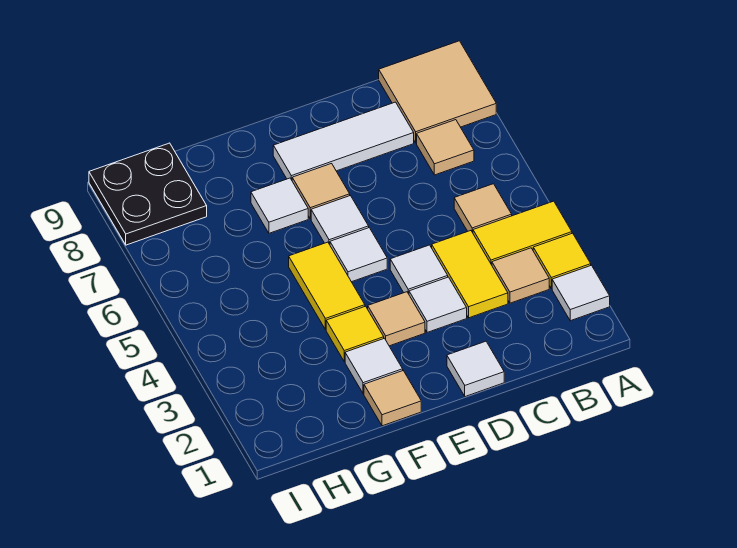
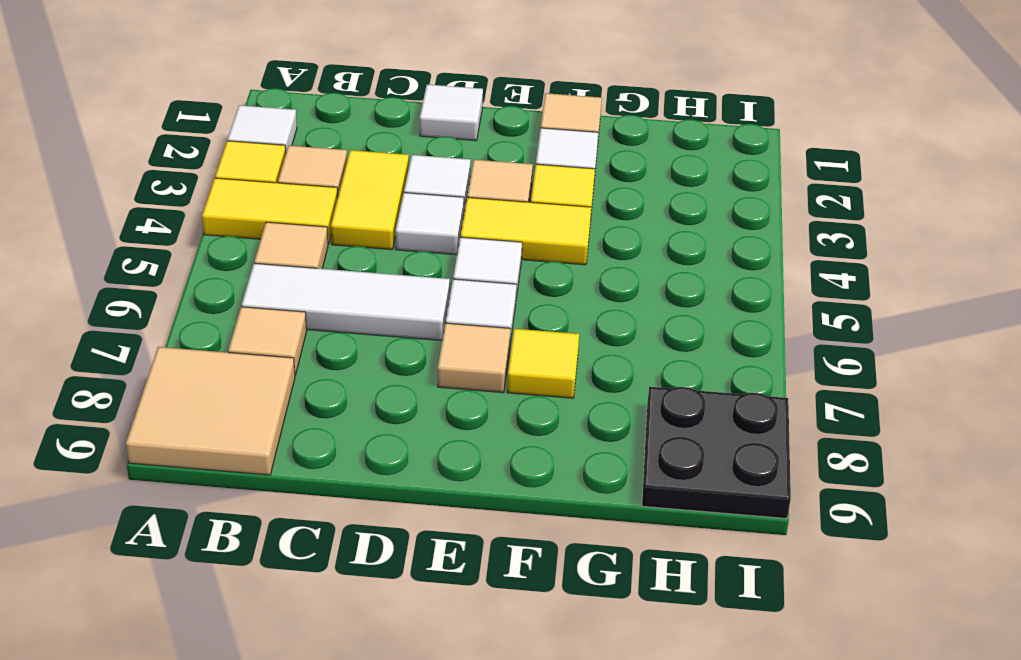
white 1x3 tile [273,102,414,180] -> white 1x3 tile moved to [242,263,450,341]
yellow 1x2 tile [289,242,365,330] -> yellow 1x2 tile turned to [460,197,591,265]
white 1x1 tile [251,178,308,233] -> yellow 1x1 tile [507,329,579,398]

